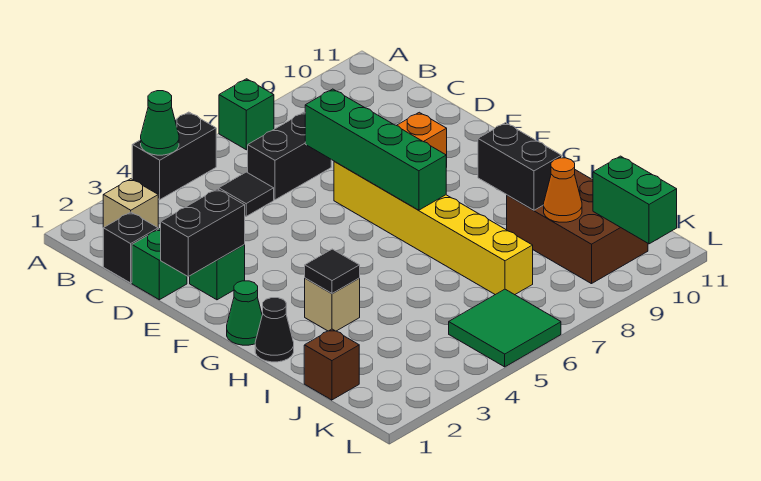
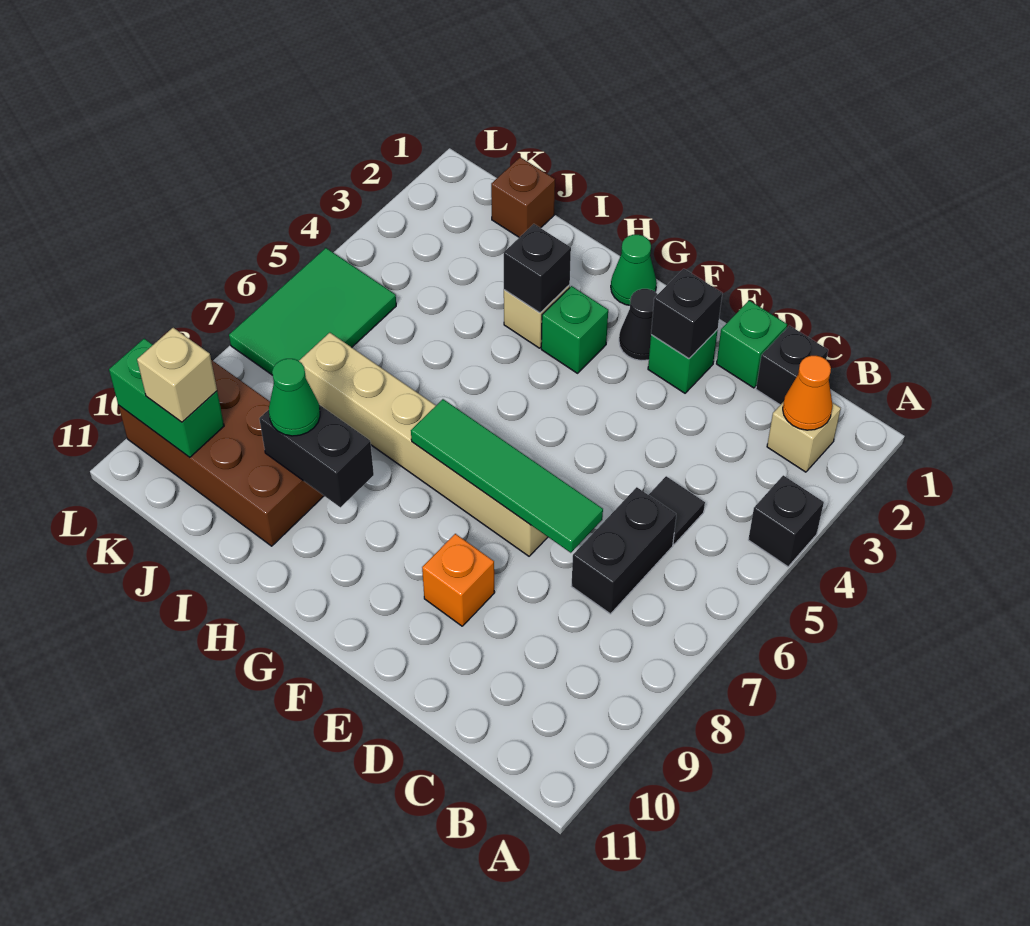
black 1x2 brick [132,112,216,200] -> black 1x1 brick [748,475,824,567]
green 1x1 cone [141,91,179,155] -> green 1x1 cone moved to [269,359,320,436]
green 1x1 brick [219,79,274,150] -> green 1x1 brick moved to [541,286,608,373]
green 1x4 brick [305,89,446,210] -> green 1x4 tile [411,399,603,553]
black 1x2 brick [161,189,245,276] -> black 1x1 brick [651,269,722,358]
yellow 1x6 brick [334,161,533,295] -> tan 1x6 brick [299,333,548,556]
black 1x1 cone [255,298,294,362] -> black 1x1 cone moved to [619,289,658,361]
black 1x1 tile [305,249,360,294] -> black 1x1 brick [504,224,571,313]
brown 2x3 brick [507,170,648,284] -> brown 2x4 brick [119,360,324,546]
orange 1x1 cone [544,158,582,222] -> orange 1x1 cone moved to [783,356,833,430]
green 2x2 tile [449,289,561,367] -> green 2x3 tile [229,248,396,375]
none -> tan 1x1 brick [137,328,217,422]

